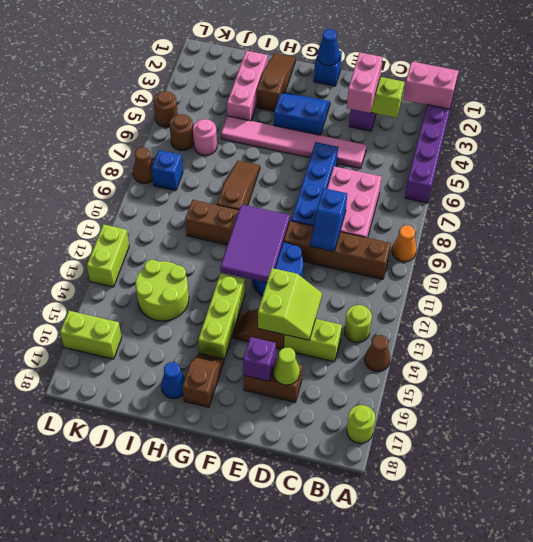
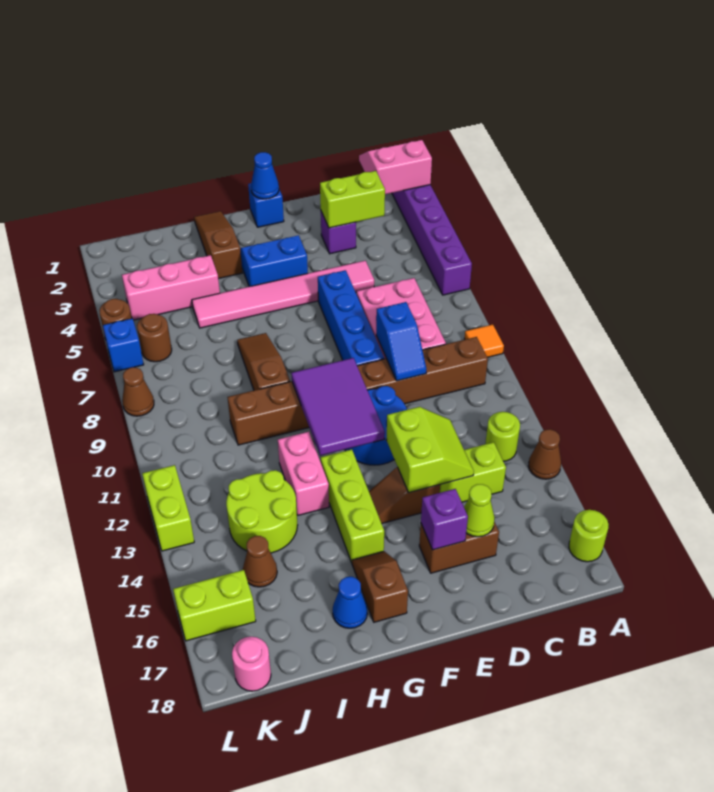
orange 1x1 cone [392,225,417,262] -> orange 1x1 tile [464,325,504,357]
pink 1x2 brick [347,52,383,113] -> pink 1x2 brick moved to [278,432,329,515]
pink 1x3 brick [227,51,268,121] -> pink 1x3 brick turned to [122,255,220,320]
pink 1x1 round brick [193,119,217,155] -> pink 1x1 round brick moved to [232,637,271,691]
none -> brown 1x1 cone [243,536,277,587]
blue 1x1 brick [152,150,183,191] -> blue 1x1 brick moved to [103,319,144,372]

